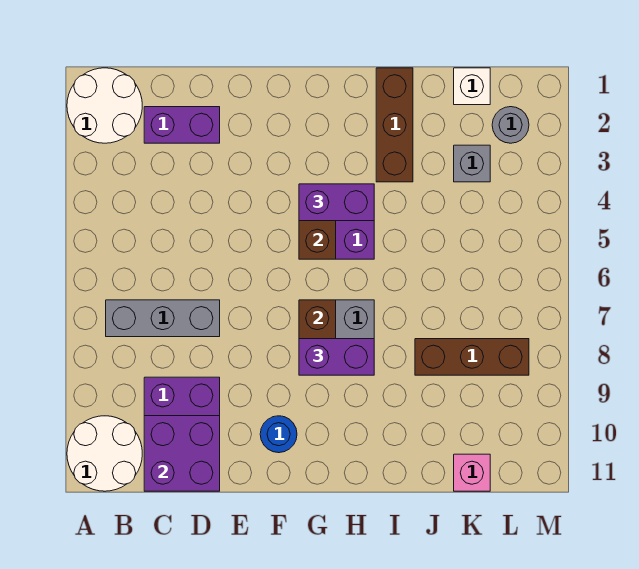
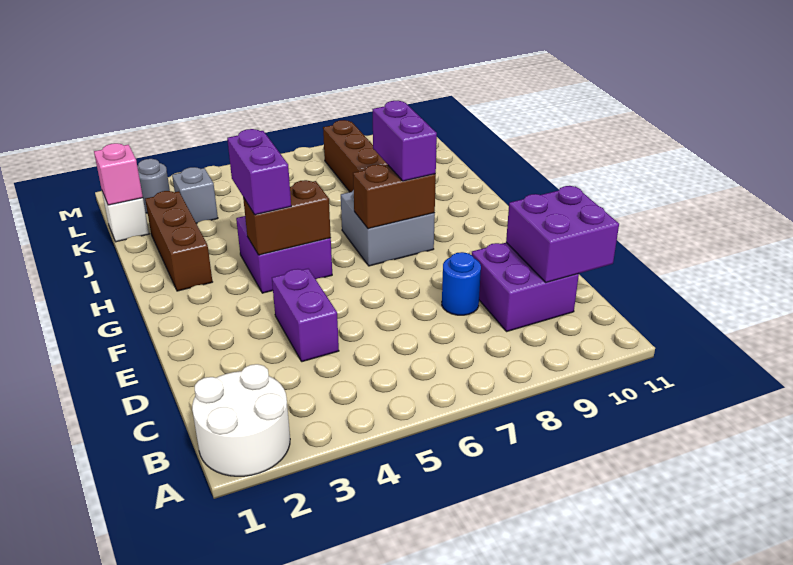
white 2x2 round brick [67,416,142,491] -> none
grey 1x3 brick [106,300,220,337] -> none
purple 1x2 brick [144,107,220,143] -> purple 1x2 brick moved to [272,269,339,362]
blue 1x1 round brick [260,416,297,453] -> blue 1x1 round brick moved to [442,252,481,315]
brown 1x3 brick [376,68,413,182] -> brown 1x3 brick turned to [145,191,212,291]
pink 1x1 brick [454,454,490,491] -> pink 1x1 brick moved to [94,143,143,205]

